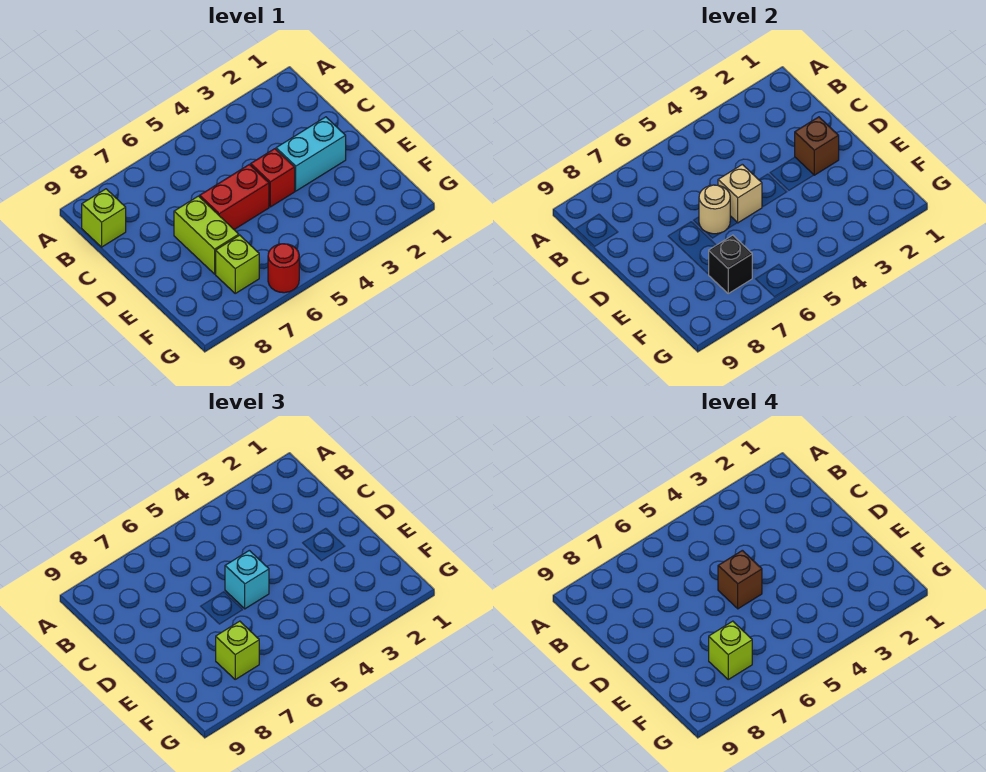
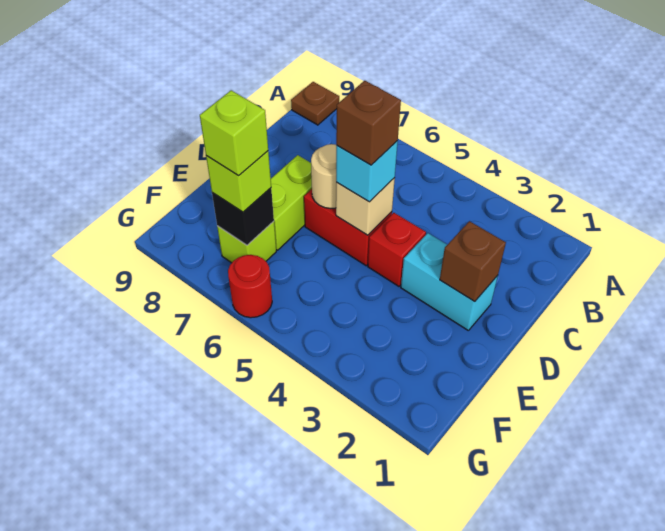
none -> brown 1x1 plate [291,82,339,125]
lime 1x1 brick [82,189,126,247] -> none

